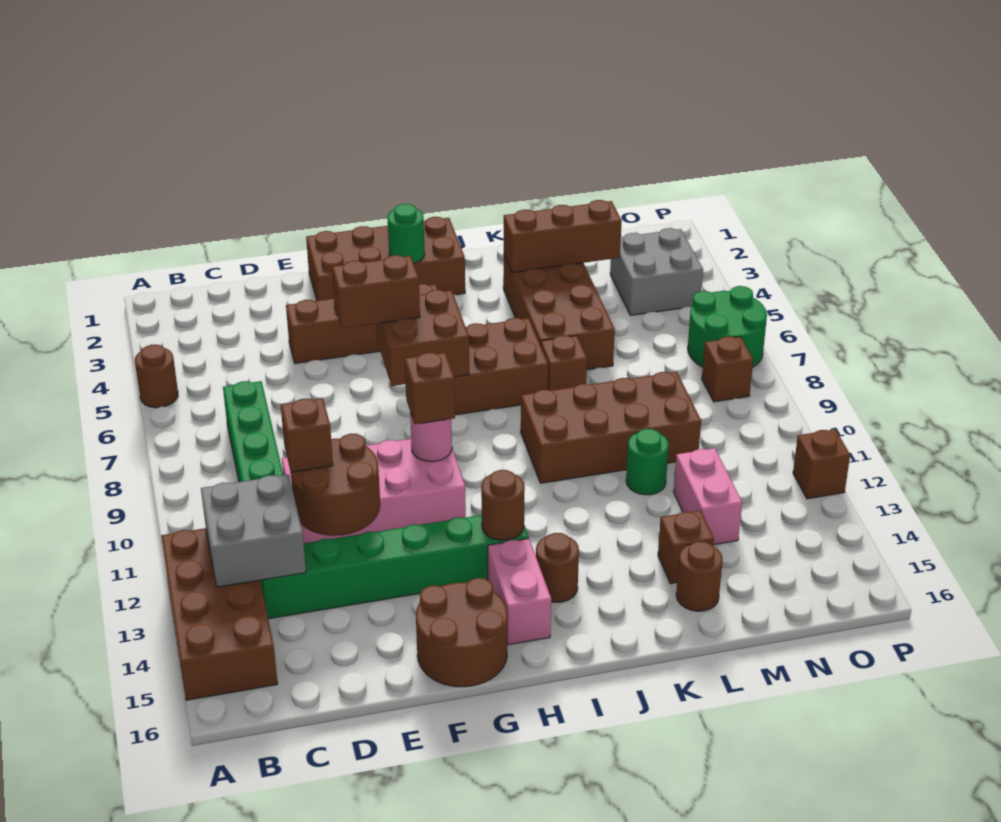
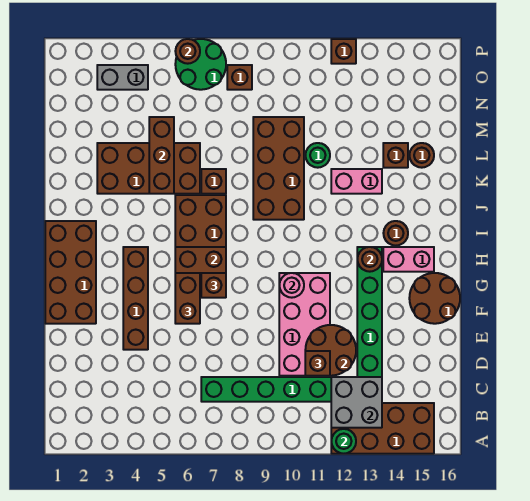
brown 1x1 round brick [135,345,178,408] -> brown 1x1 round brick moved to [175,39,200,64]
brown 1x1 brick [405,353,455,424] -> brown 1x1 brick moved to [201,273,226,298]
green 1x1 round brick [387,204,425,263] -> green 1x1 round brick moved to [331,429,356,454]
brown 1x3 brick [504,200,622,272] -> brown 1x3 brick moved to [149,117,174,194]
pink 1x2 brick [674,448,742,545] -> pink 1x2 brick moved to [331,169,382,194]
grey 2x2 brick [610,228,703,316] -> grey 1x2 brick [97,65,148,90]

